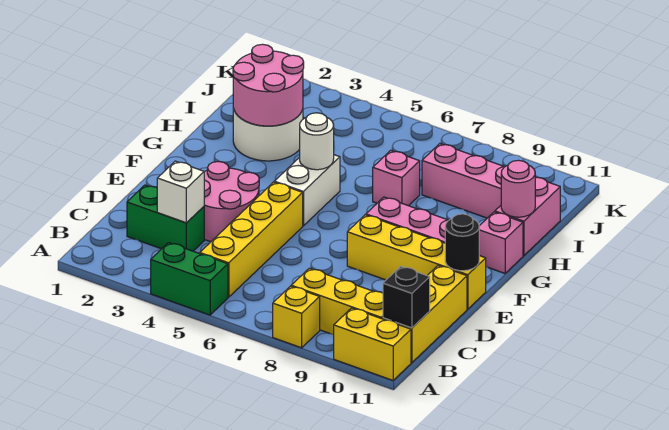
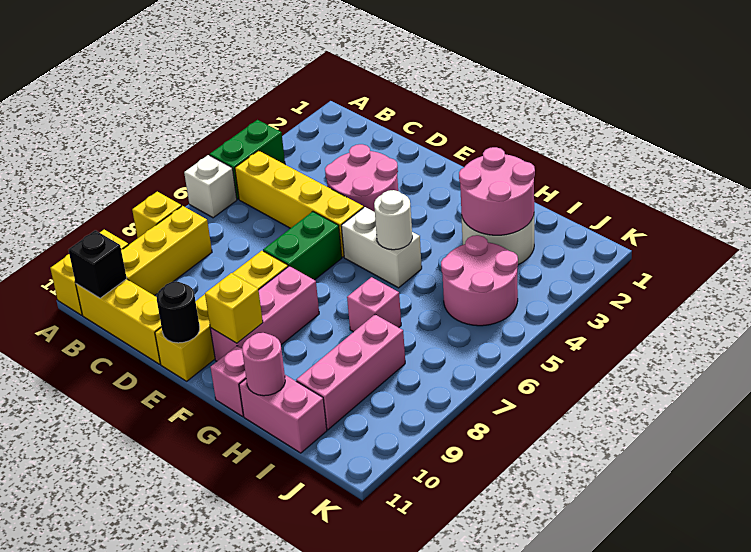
green 1x2 brick [127,185,204,251] -> green 1x2 brick moved to [263,212,342,280]
white 1x1 brick [157,161,204,223] -> white 1x1 brick moved to [184,155,237,218]
none -> yellow 1x1 brick [205,273,263,343]
none -> pink 2x2 round brick [441,235,518,326]

